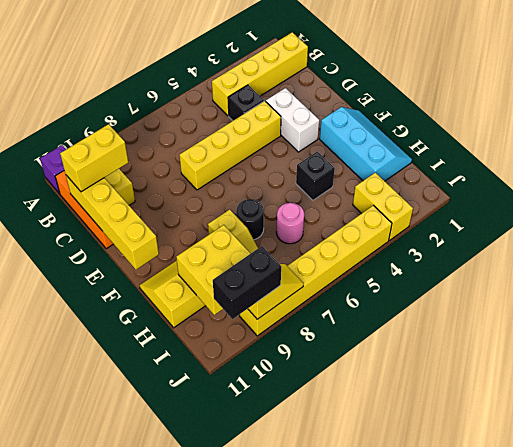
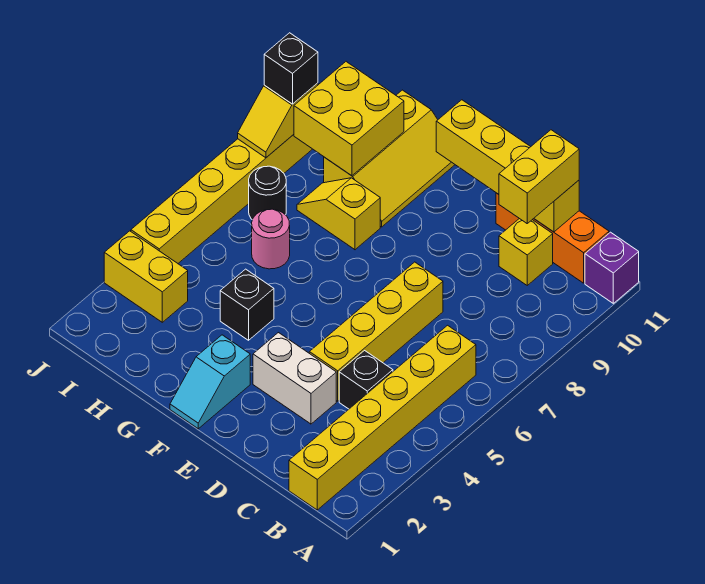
yellow 1x4 brick [212,32,308,116] -> yellow 1x6 brick [289,325,476,510]
cyan 2x3 slope [320,107,412,181] -> cyan 1x2 slope [170,335,250,429]
black 1x1 round brick [236,199,264,240] -> black 1x1 round brick moved to [249,166,286,220]
black 1x2 brick [213,246,281,319] -> black 1x1 brick [264,33,318,104]

